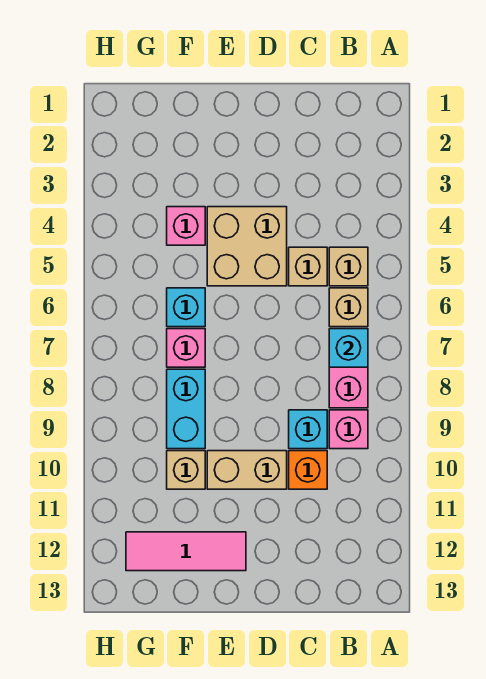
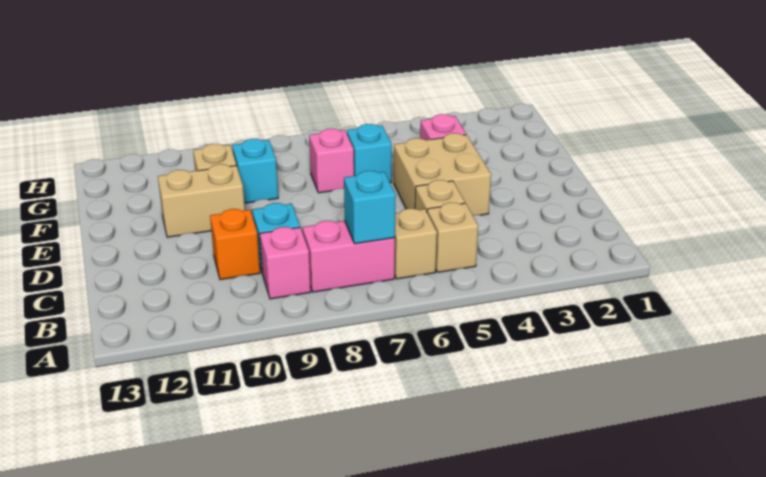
tan 1x2 brick [207,451,287,489] -> tan 1x2 brick turned to [158,164,245,237]
pink 1x3 tile [126,532,246,571] -> none
cyan 1x2 brick [167,369,205,449] -> cyan 1x1 brick [232,139,278,203]

